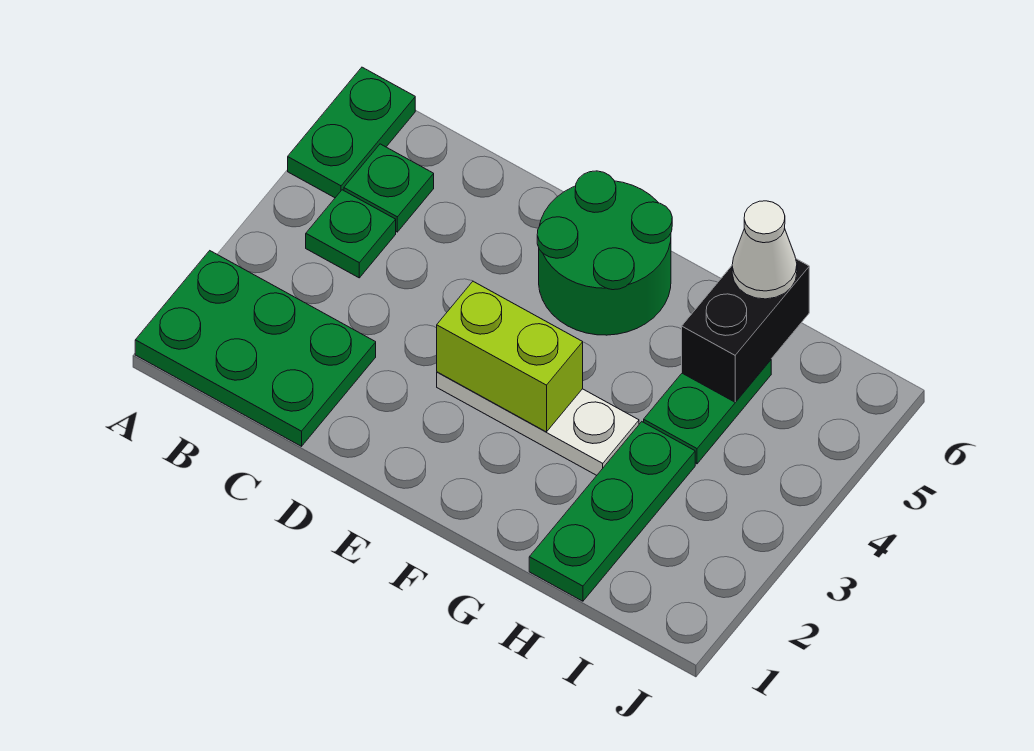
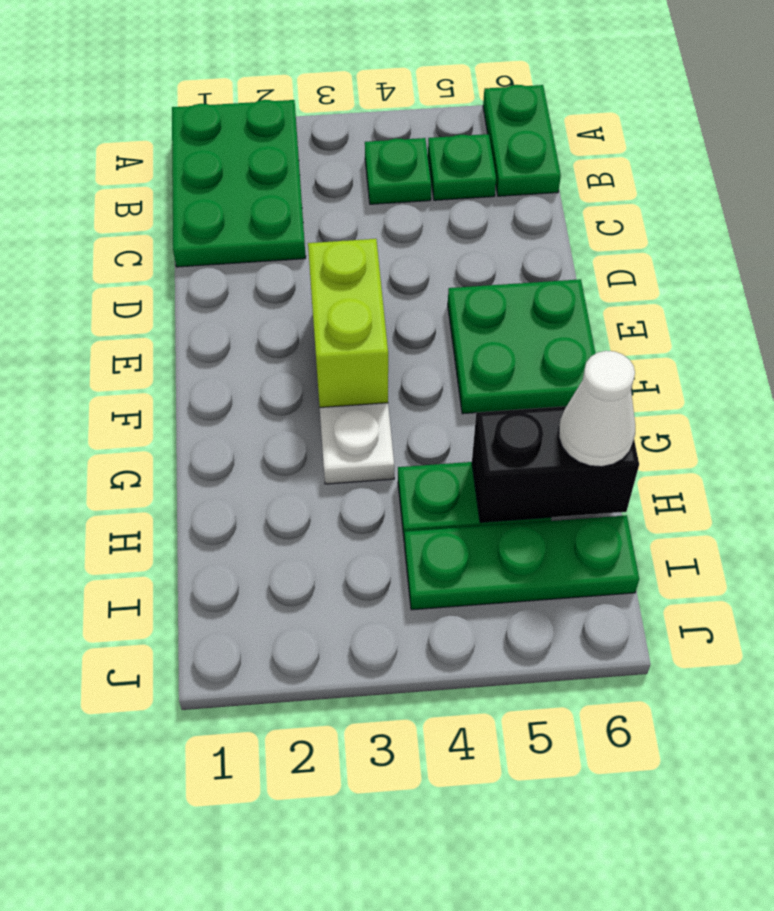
green 1x2 plate [288,67,415,198] -> green 1x2 plate turned to [483,85,561,196]
green 2x2 round brick [537,171,672,335] -> green 2x2 plate [448,279,595,414]
green 1x3 plate [529,422,695,601] -> green 1x3 plate moved to [404,515,639,610]

